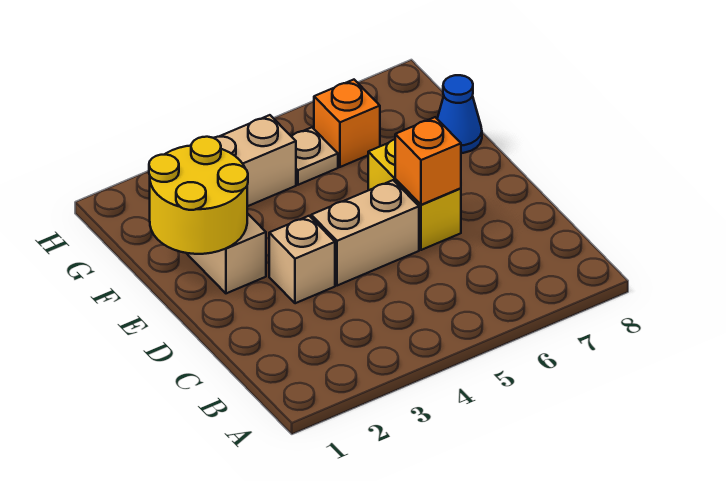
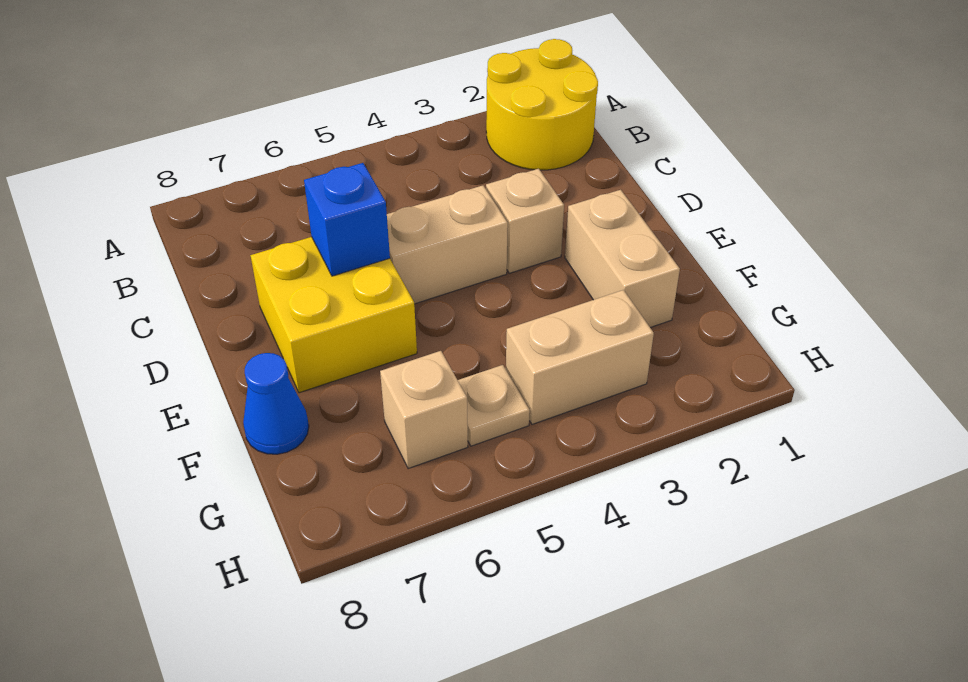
yellow 1x2 brick [368,139,461,250] -> yellow 2x2 brick [250,237,417,393]
orange 1x1 brick [395,117,461,205] -> blue 1x1 brick [304,163,390,276]
yellow 2x2 round brick [149,137,248,254] -> yellow 2x2 round brick moved to [486,39,598,170]
orange 1x1 brick [314,80,380,167] -> tan 1x1 brick [380,351,468,469]

